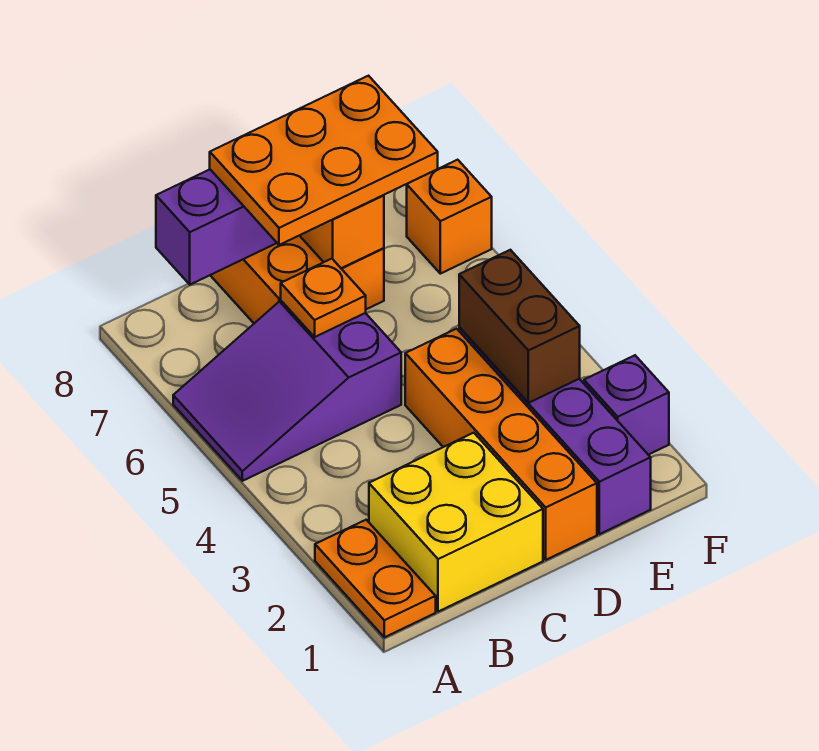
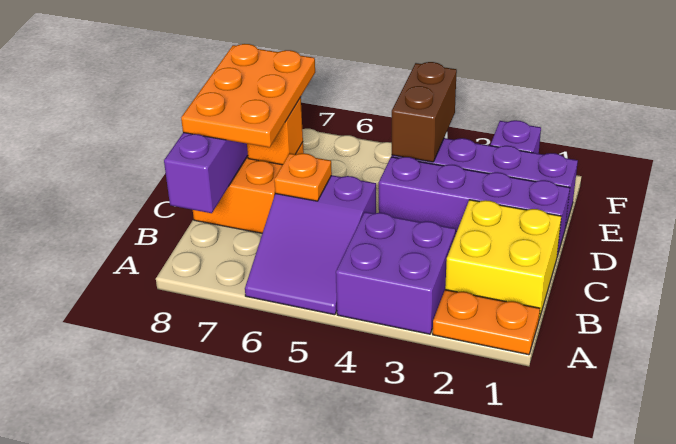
none -> purple 2x2 brick [336,212,456,334]
orange 1x4 brick [405,329,597,560] -> purple 1x4 brick [379,157,570,256]
brown 1x2 brick [459,250,580,403] -> brown 1x2 brick turned to [392,62,457,162]
orange 1x1 brick [407,160,492,274] -> none

